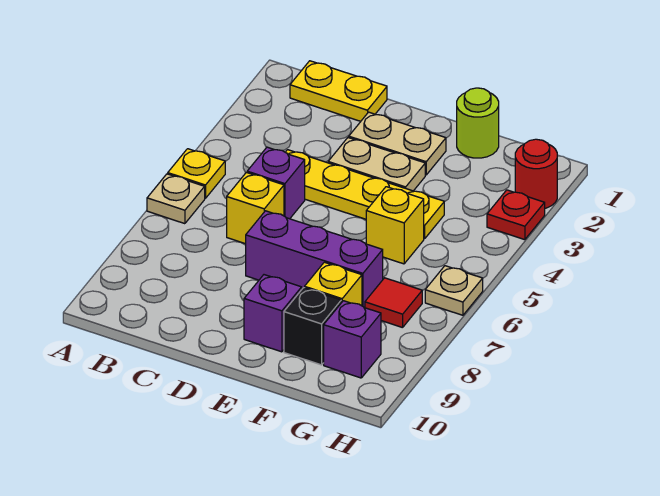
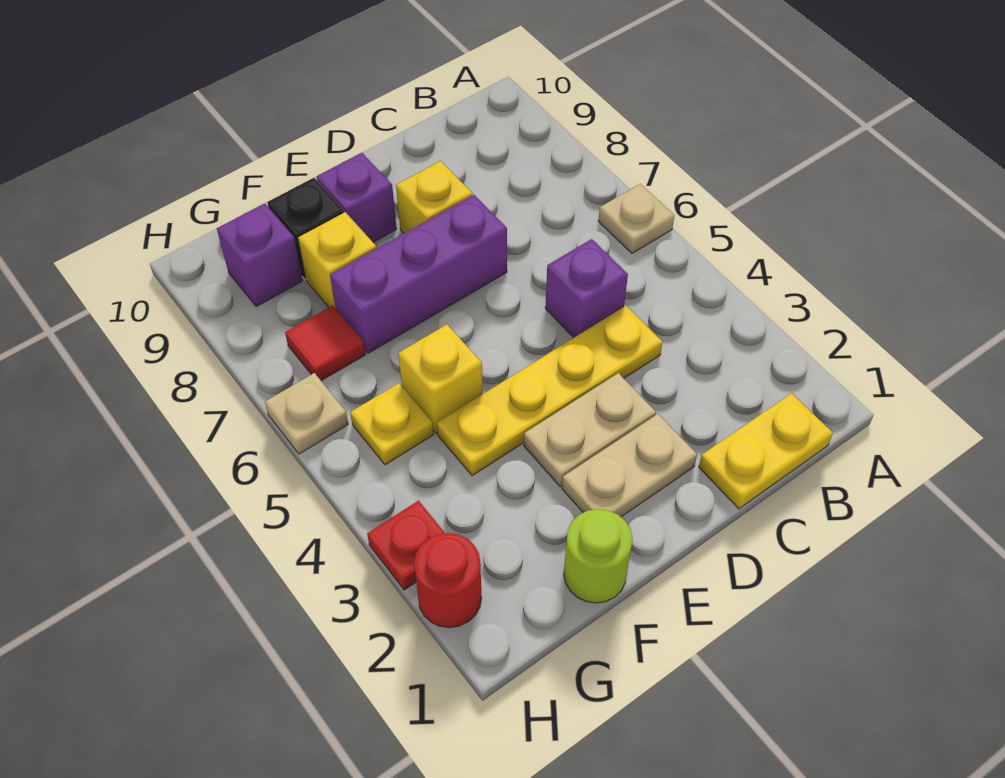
yellow 1x1 plate [168,149,225,198] -> yellow 1x1 plate moved to [350,383,433,465]
yellow 1x1 brick [227,172,284,244] -> yellow 1x1 brick moved to [396,161,472,233]

